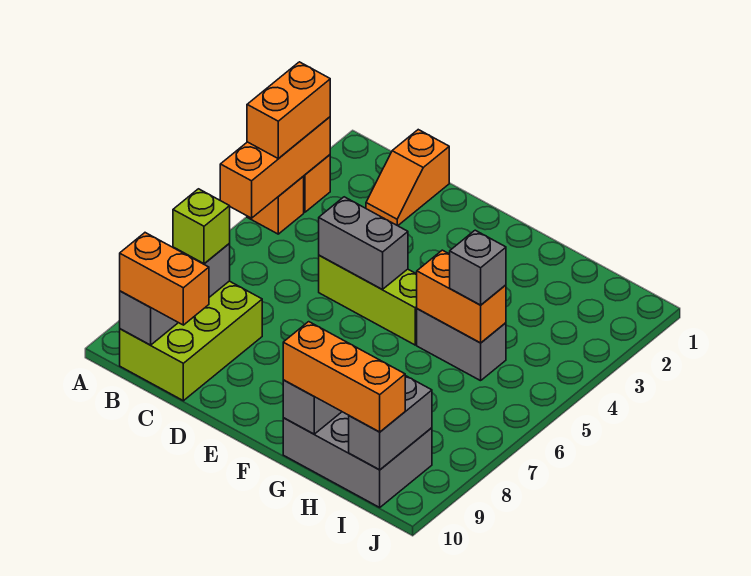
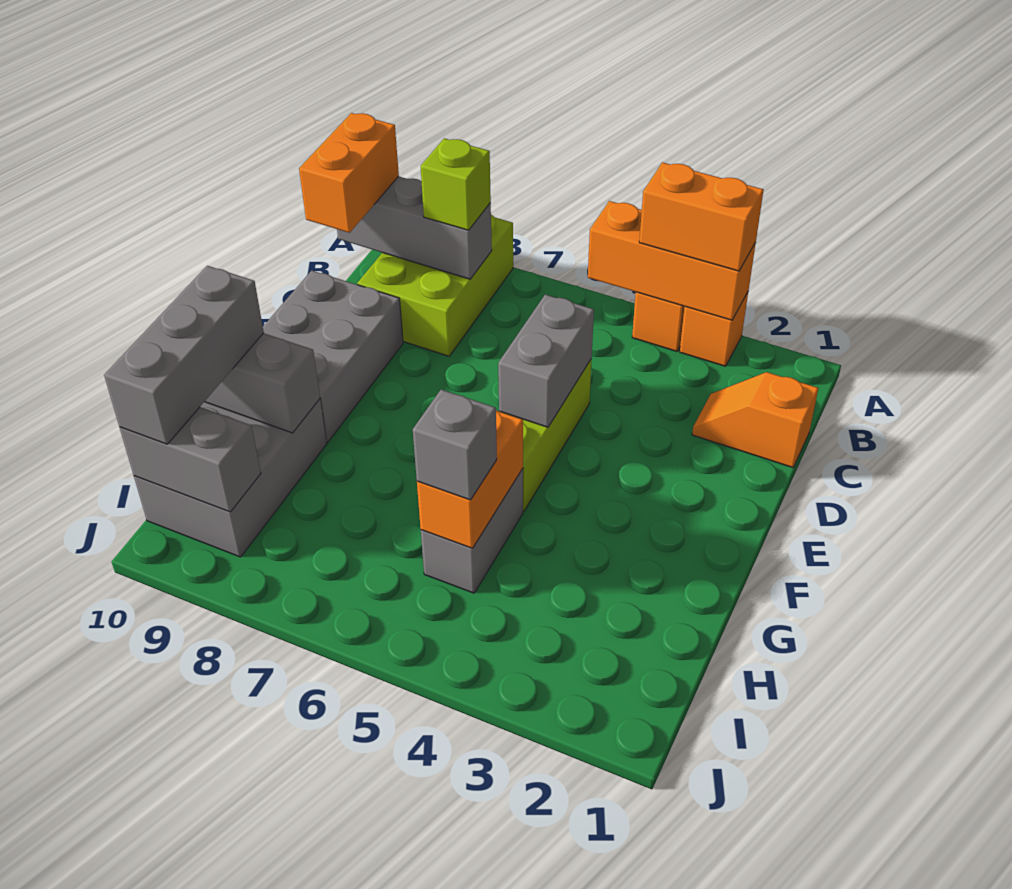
lime 2x3 brick [120,281,262,401] -> lime 2x3 brick turned to [357,215,513,356]
none -> grey 2x3 brick [263,271,403,442]
orange 1x3 brick [283,322,405,432] -> grey 1x3 brick [104,266,264,444]

